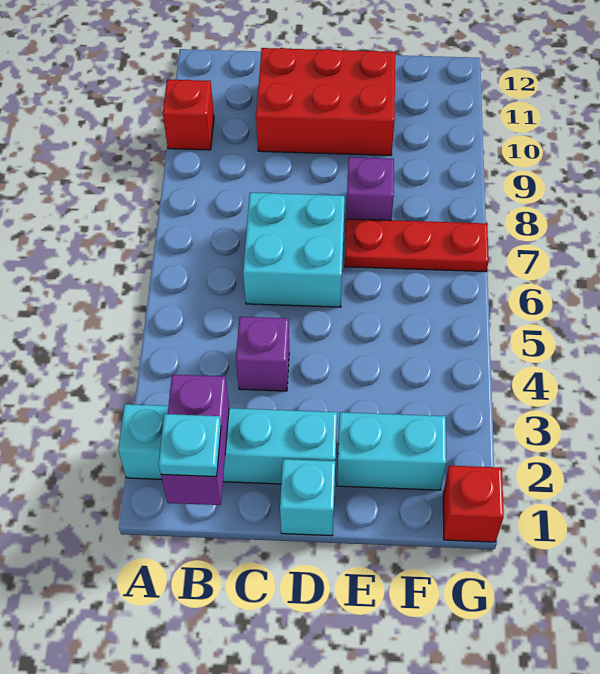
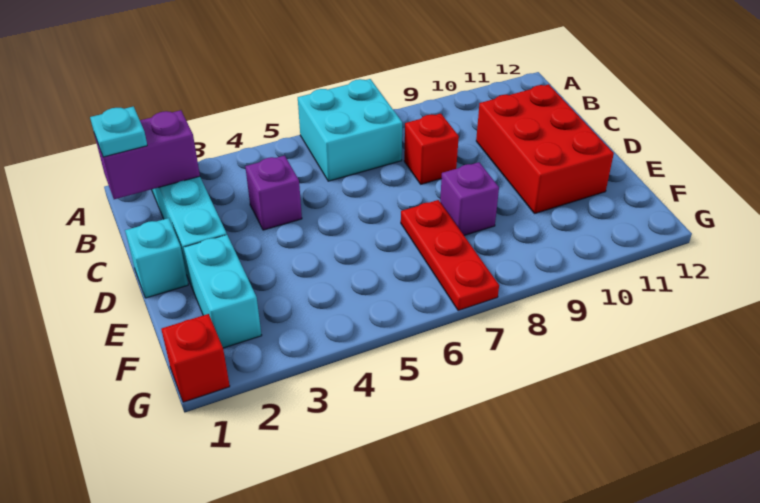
red 1x1 brick [163,79,214,150] -> red 1x1 brick moved to [404,114,459,184]
cyan 2x2 brick [243,193,345,307] -> cyan 2x2 brick moved to [298,79,402,181]

